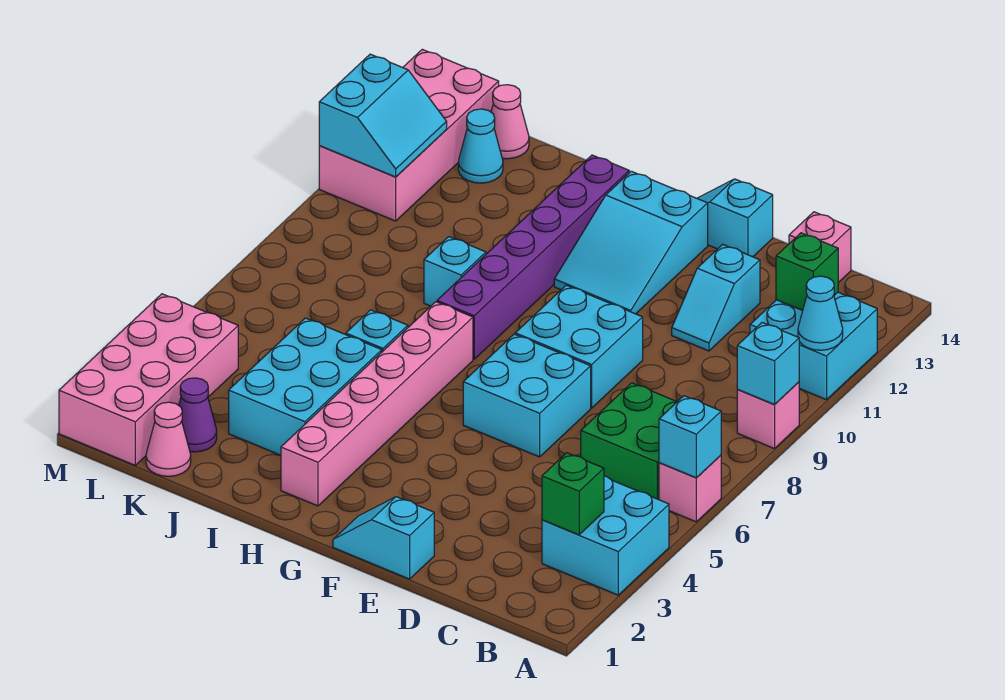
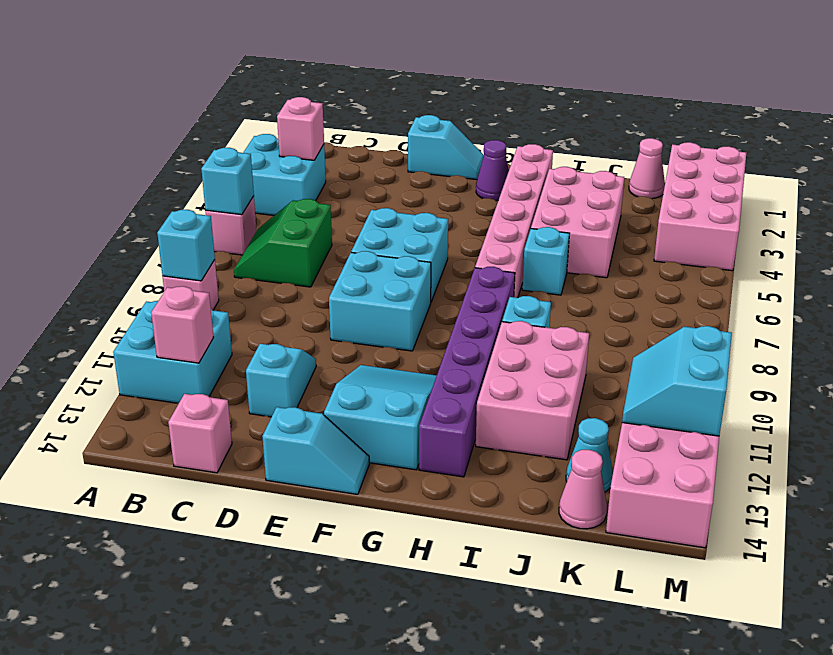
cyan 1x1 cone [798,276,843,350] -> none
green 1x1 brick [542,453,604,535] -> pink 1x1 brick [277,97,324,160]
green 2x2 brick [581,383,677,500] -> green 2x2 slope [234,199,332,287]
green 1x1 brick [776,233,838,311] -> pink 1x1 brick [151,286,214,363]
cyan 2x3 brick [229,318,382,455] -> pink 2x3 brick [531,167,624,278]
none -> pink 2x3 brick [476,321,589,460]
purple 1x1 cone [179,378,217,452] -> purple 1x1 cone moved to [476,140,509,201]

